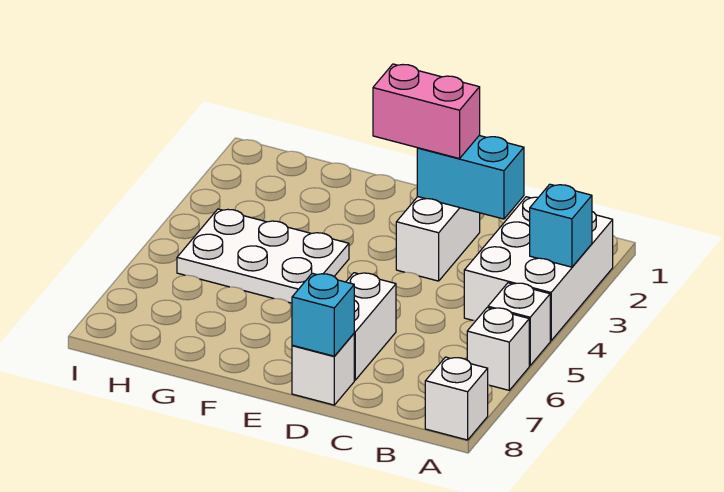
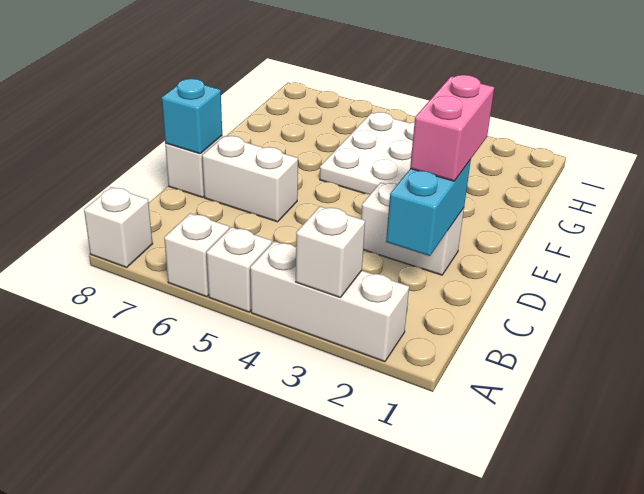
white 2x3 brick [464,197,613,341] -> white 1x3 brick [250,241,409,362]
cyan 1x1 brick [530,184,592,267] -> white 1x1 brick [296,206,365,297]

